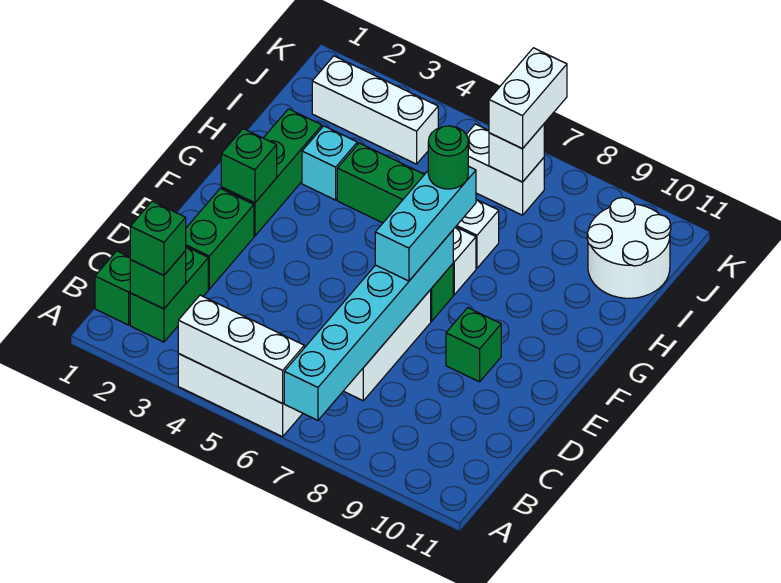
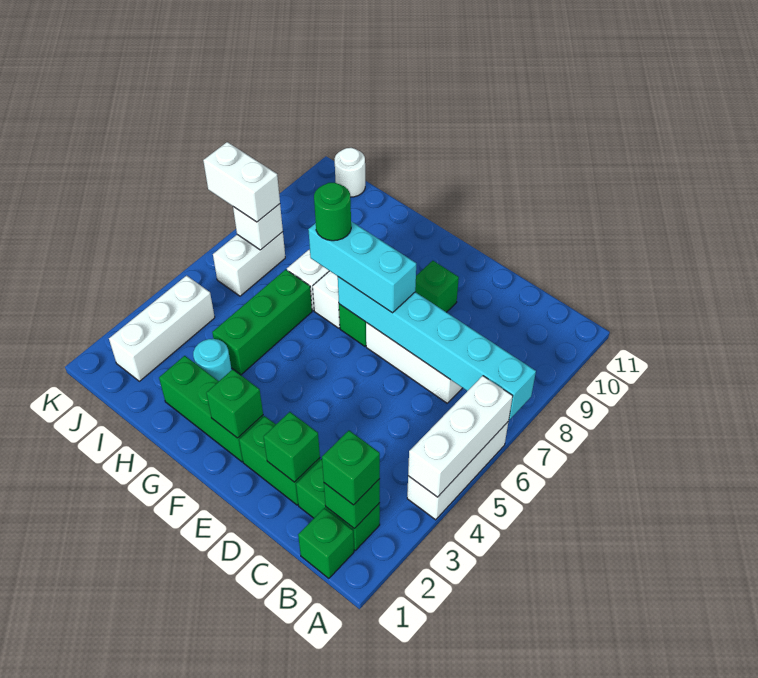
none -> green 1x1 brick [264,412,320,482]
cyan 1x1 brick [302,126,357,200] -> cyan 1x1 round brick [193,339,232,381]
white 2x2 round brick [587,197,671,298] -> white 1x1 round brick [335,148,365,197]

